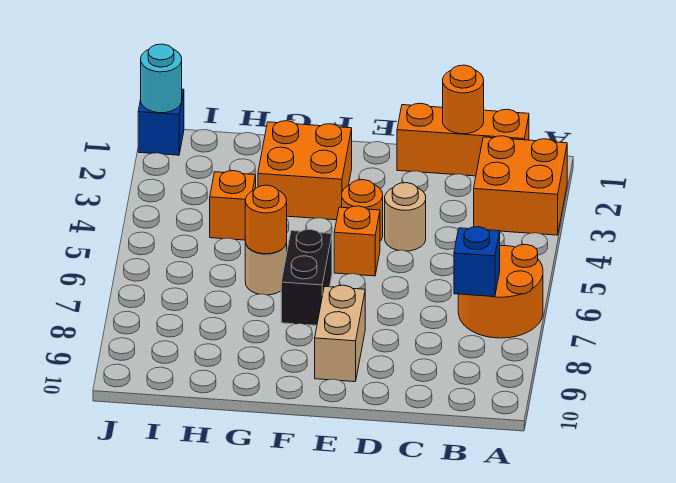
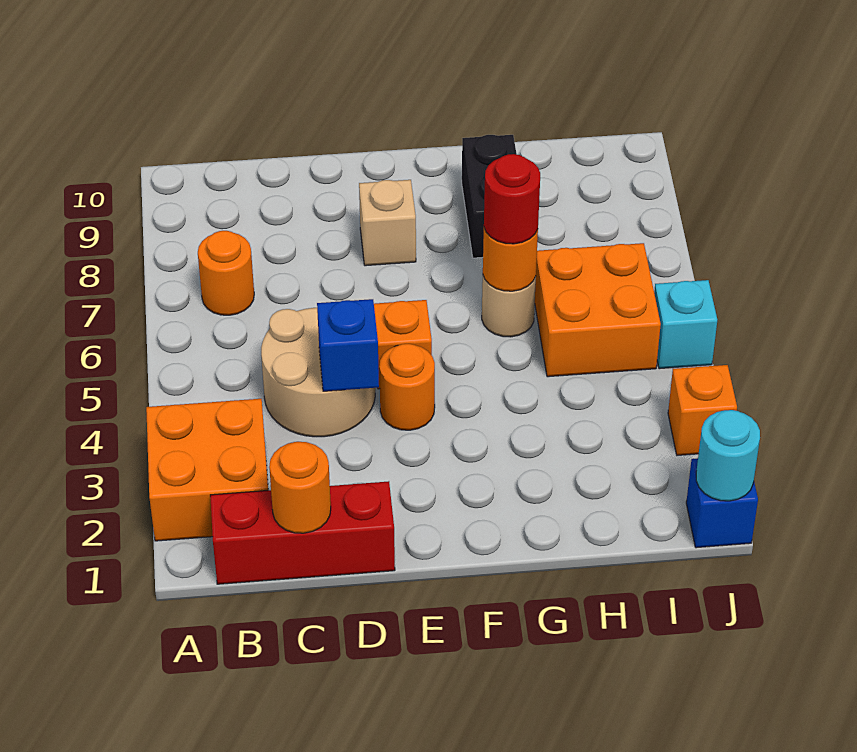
orange 2x2 round brick [458,245,543,338] -> orange 1x1 round brick [198,231,254,315]
orange 1x3 brick [397,103,529,176] -> red 1x3 brick [210,481,395,584]
blue 1x1 brick [454,227,500,297] -> blue 1x1 brick moved to [317,299,379,391]
tan 1x1 round brick [385,183,426,251] -> tan 2x2 round brick [261,308,375,437]
tan 1x2 brick [315,285,365,382] -> tan 1x1 brick [359,180,416,266]
orange 2x2 brick [258,121,352,220] -> orange 2x2 brick moved to [535,243,661,377]
black 1x2 brick [281,229,332,325] -> black 1x2 brick moved to [462,135,517,258]
none -> red 1x1 round brick [484,154,540,244]
orange 1x1 brick [210,171,256,240] -> orange 1x1 brick moved to [668,365,737,455]
none -> cyan 1x1 brick [654,280,717,369]

